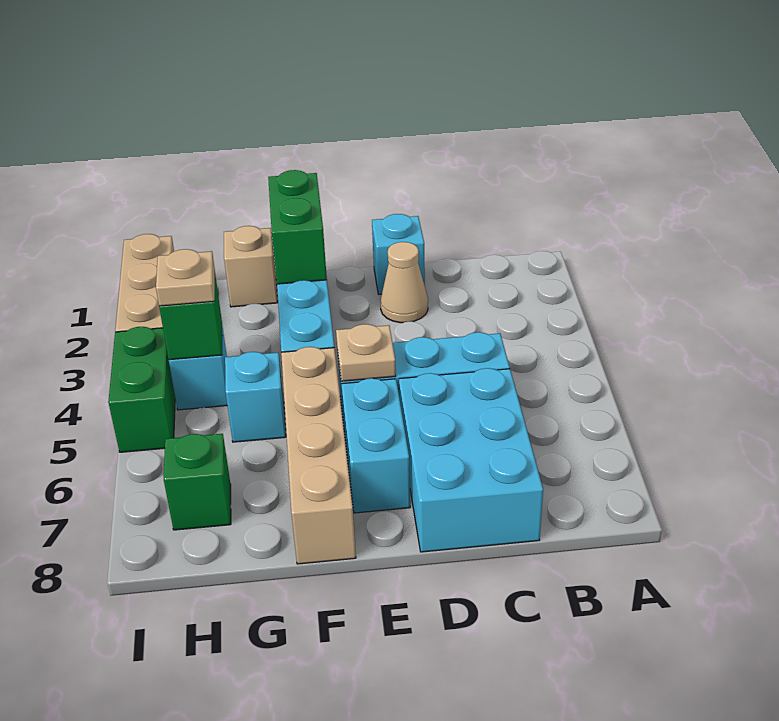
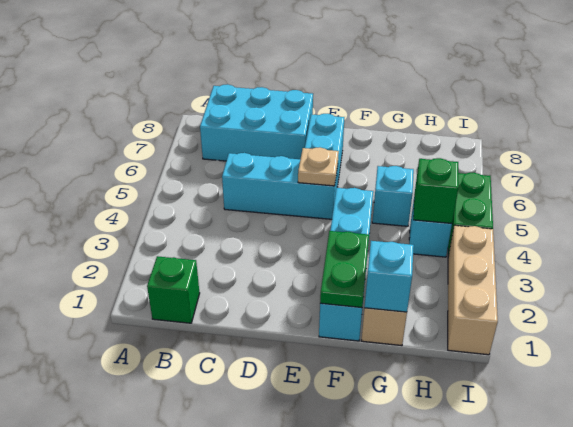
cyan 2x3 brick [399,368,543,552] -> cyan 2x3 brick turned to [200,84,313,161]
cyan 1x1 brick [372,214,425,294] -> cyan 1x1 brick moved to [365,241,414,312]
tan 1x1 cone [381,242,428,323] -> none
green 1x2 brick [268,170,327,284] -> green 1x2 plate [320,231,369,308]
tan 1x4 brick [281,347,356,564] -> none
tan 1x1 plate [156,249,215,306] -> none
green 1x1 brick [164,434,231,530] -> green 1x1 brick moved to [147,256,200,323]

